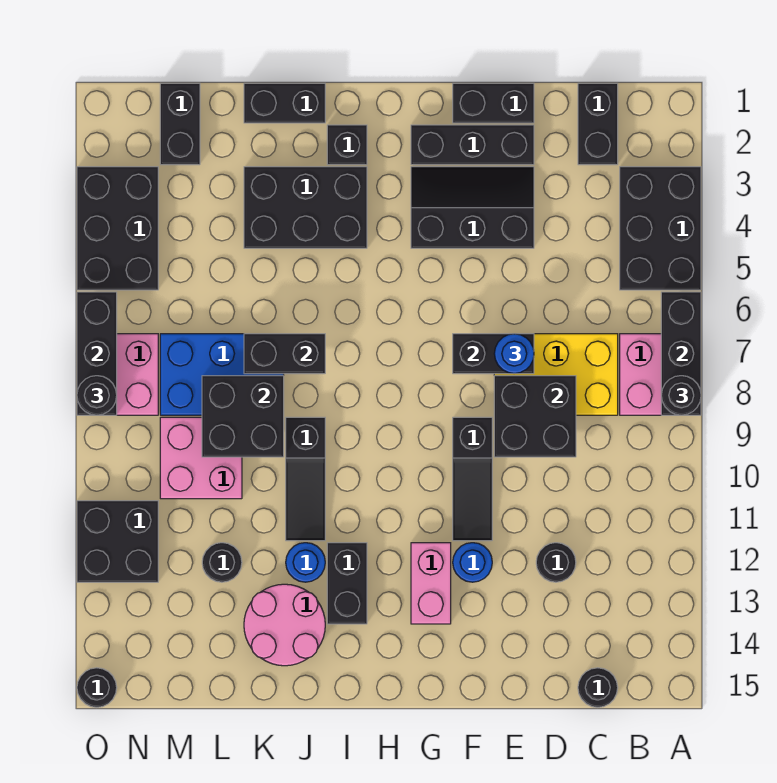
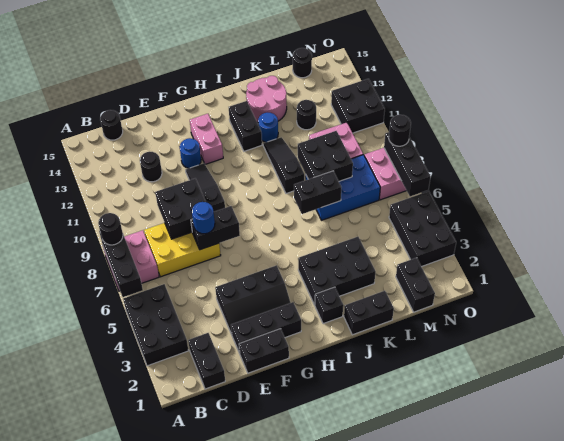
black 1x1 round brick [77,668,117,707] -> black 1x1 round brick moved to [293,48,312,78]

